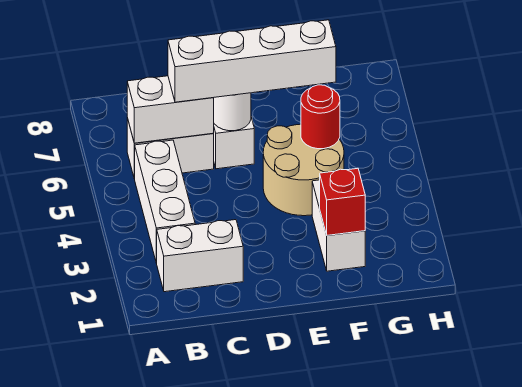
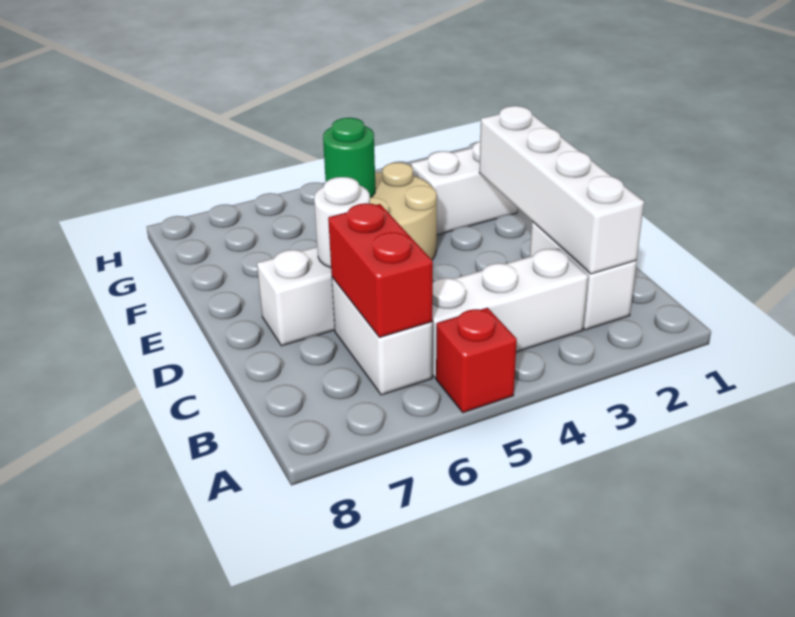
white 1x2 brick [127,76,214,143] -> red 1x2 brick [328,203,433,337]
white 1x4 brick [168,20,336,102] -> white 1x4 brick moved to [479,106,644,274]
red 1x1 brick [320,168,365,235] -> red 1x1 brick moved to [436,308,517,413]
red 1x1 round brick [301,85,340,149] -> green 1x1 round brick [323,118,375,197]

